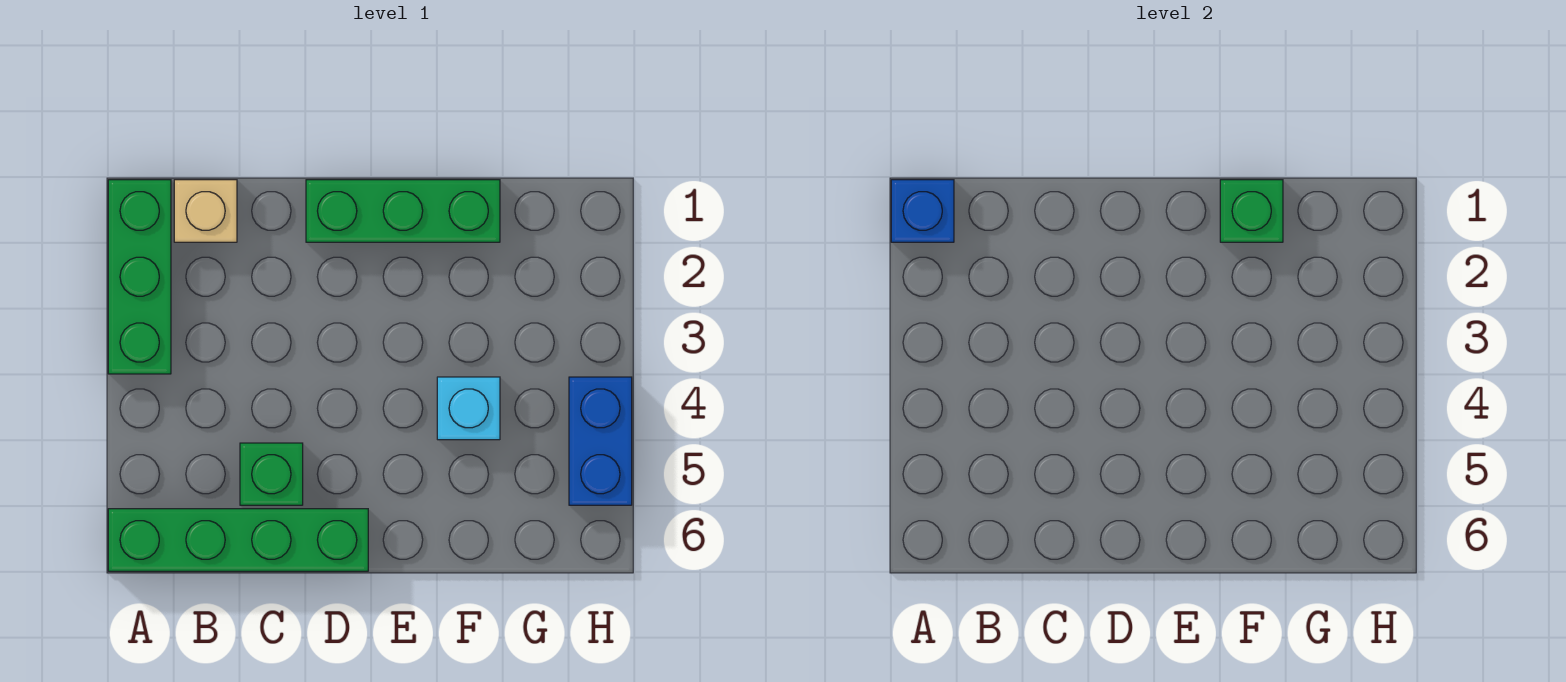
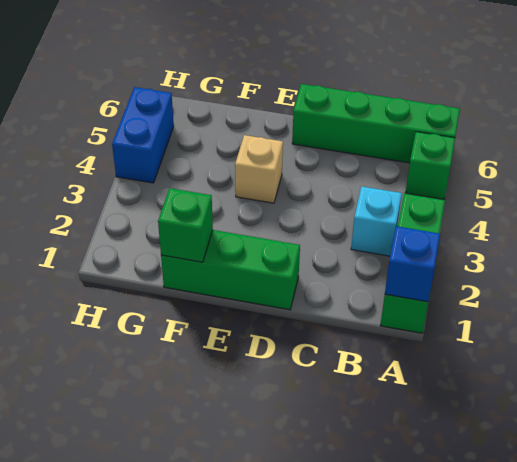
tan 1x1 brick [174,180,237,242] -> tan 1x1 brick moved to [235,135,283,203]
green 1x1 brick [240,443,303,505] -> green 1x1 brick moved to [406,132,455,199]
cyan 1x1 brick [437,377,500,440] -> cyan 1x1 brick moved to [351,186,402,256]

